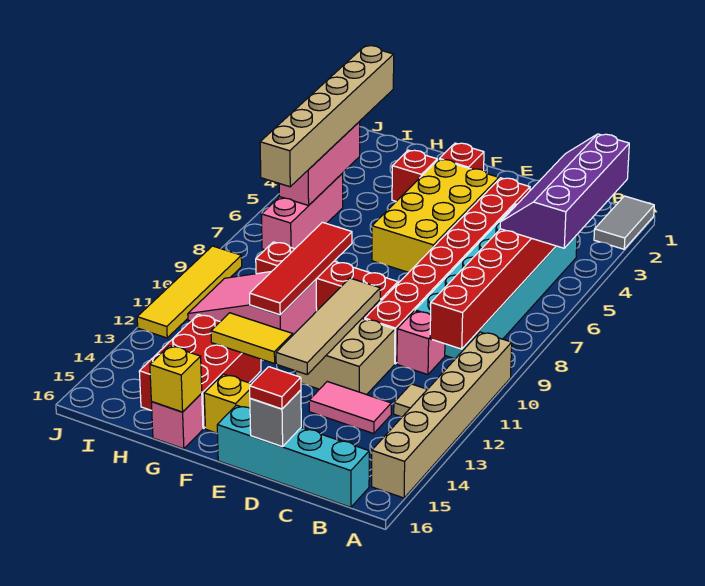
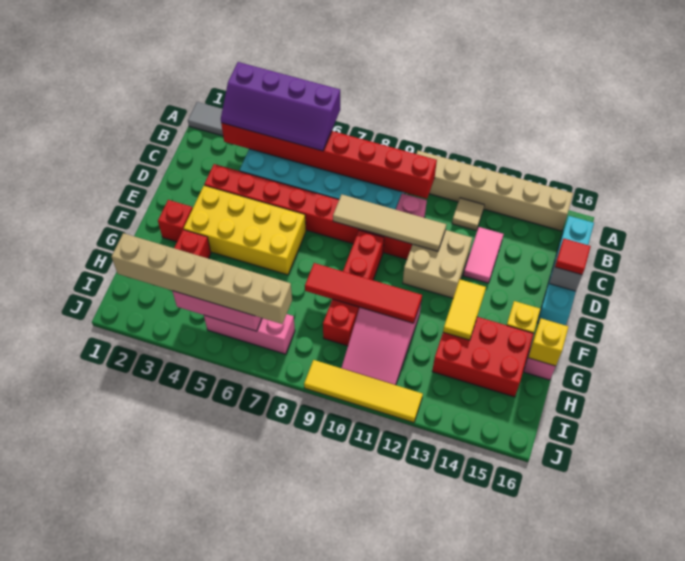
tan 1x4 tile [276,278,380,374] -> tan 1x4 tile moved to [333,194,446,251]

